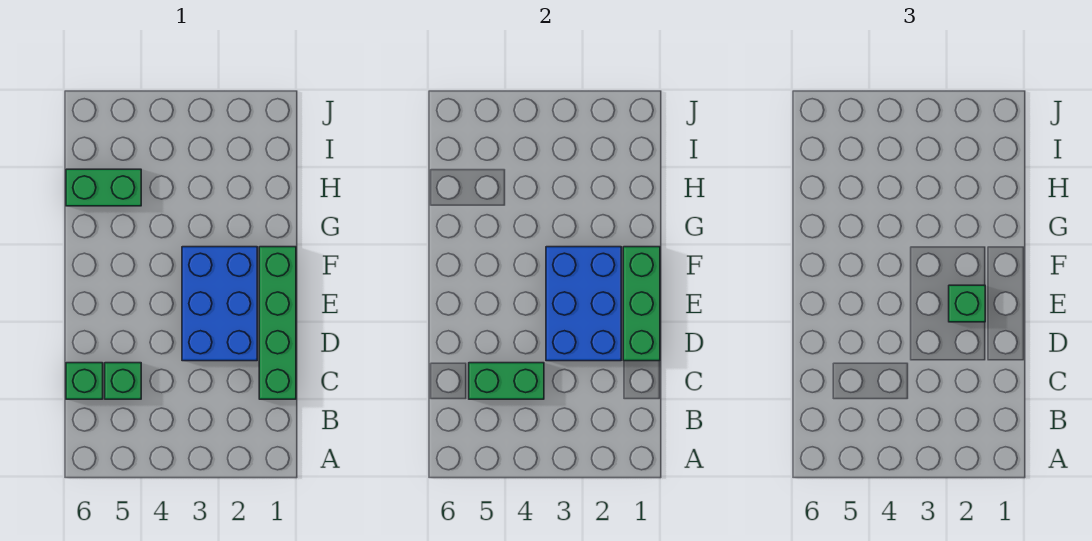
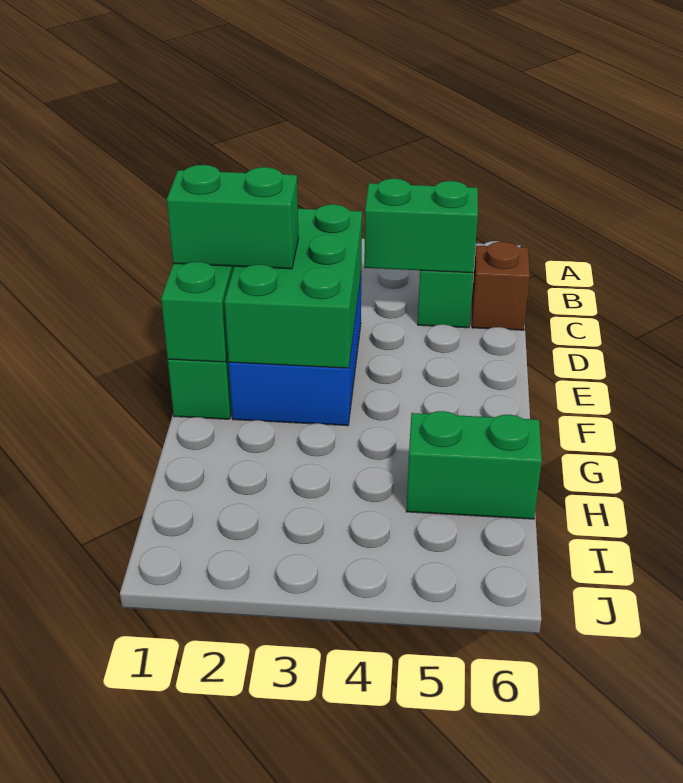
green 1x1 brick [66,363,103,399] -> brown 1x1 brick [472,242,530,330]
blue 2x3 brick [546,247,621,361] -> green 2x3 brick [224,204,362,368]
green 1x1 brick [949,285,985,322] -> green 1x2 brick [167,165,299,269]

